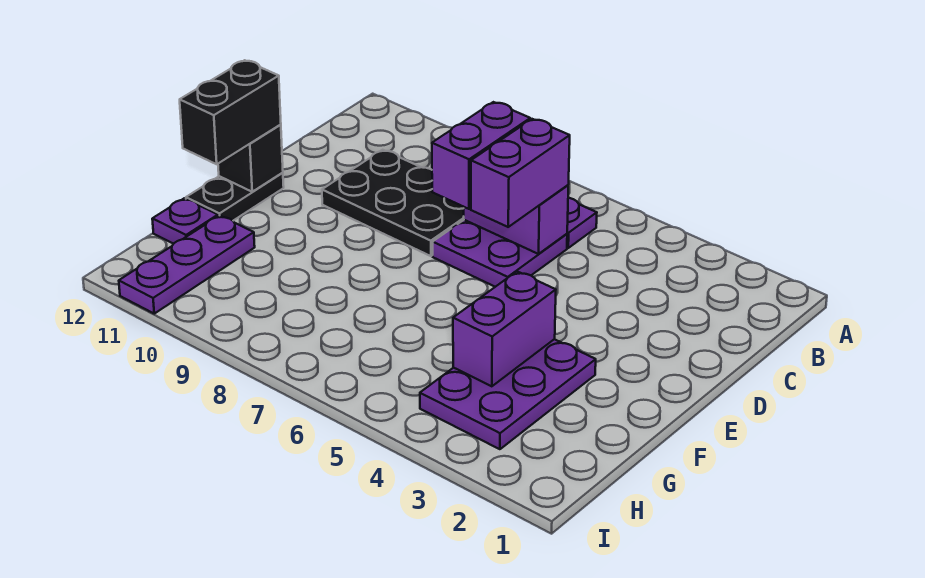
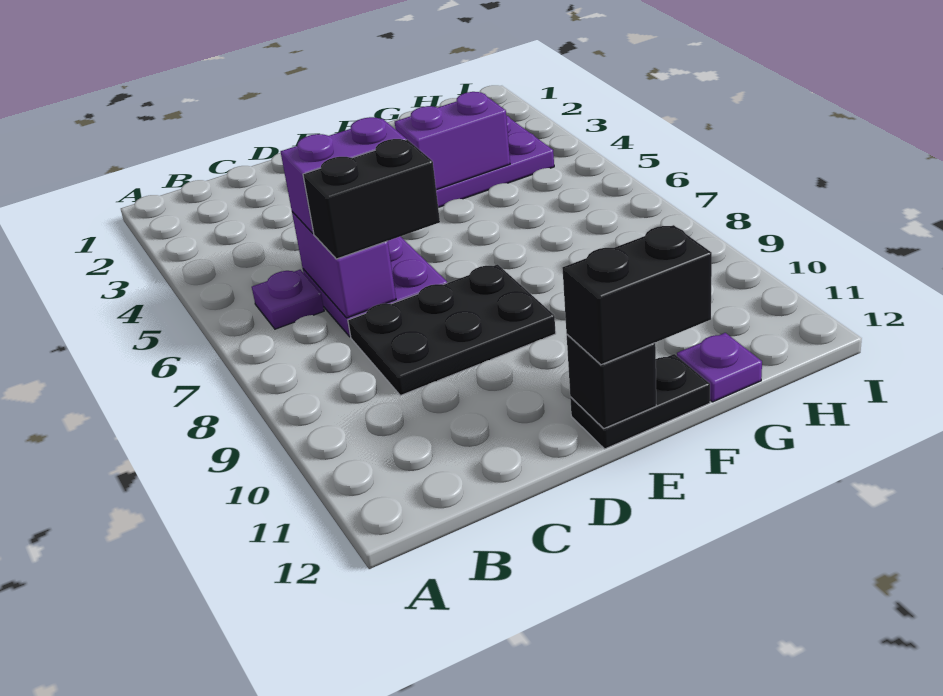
purple 1x2 brick [432,102,530,209] -> black 1x2 brick [303,139,440,259]
black 2x3 plate [322,150,464,256] -> black 2x3 plate turned to [348,264,556,396]
purple 1x3 plate [119,216,255,314] -> none

